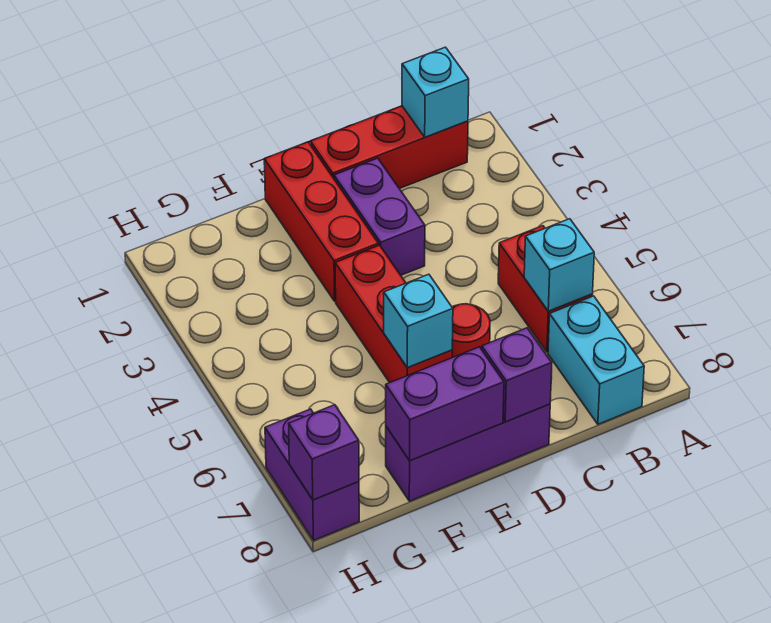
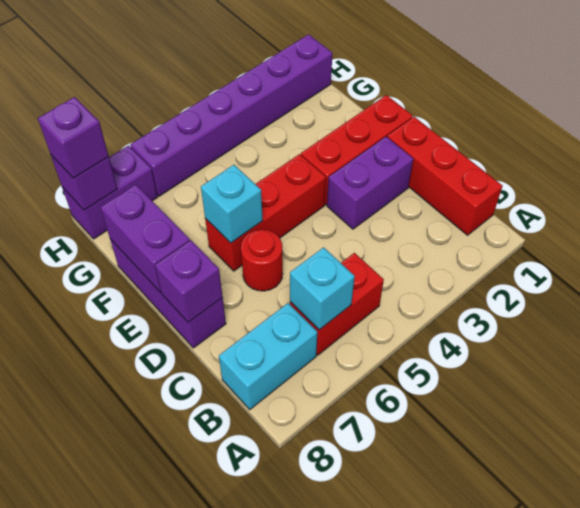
cyan 1x1 brick [402,47,469,137] -> none
none -> purple 1x6 brick [130,34,332,196]
none -> purple 1x1 brick [38,97,109,178]

